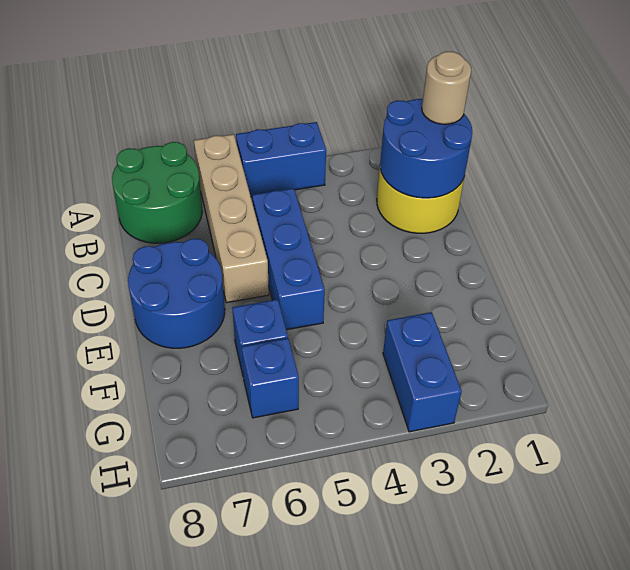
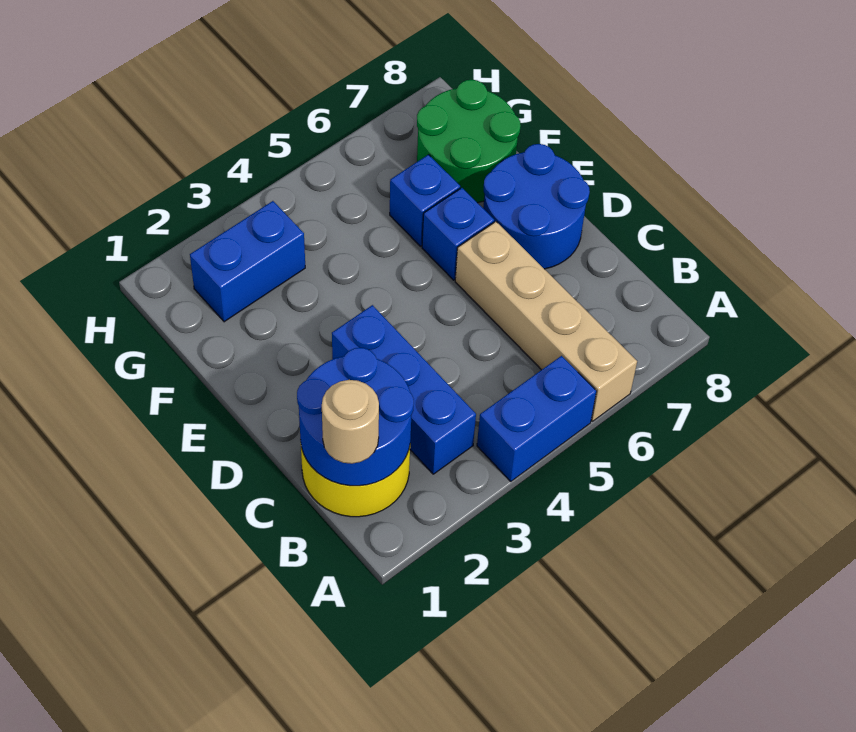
green 2x2 round brick [112,142,202,243] -> green 2x2 round brick moved to [417,80,521,203]
blue 1x3 brick [252,188,325,330] -> blue 1x3 brick moved to [332,305,476,474]
blue 1x2 brick [383,312,462,432] -> blue 1x2 brick turned to [190,201,305,322]
blue 1x1 brick [242,338,299,418] -> blue 1x1 brick moved to [422,188,494,280]

